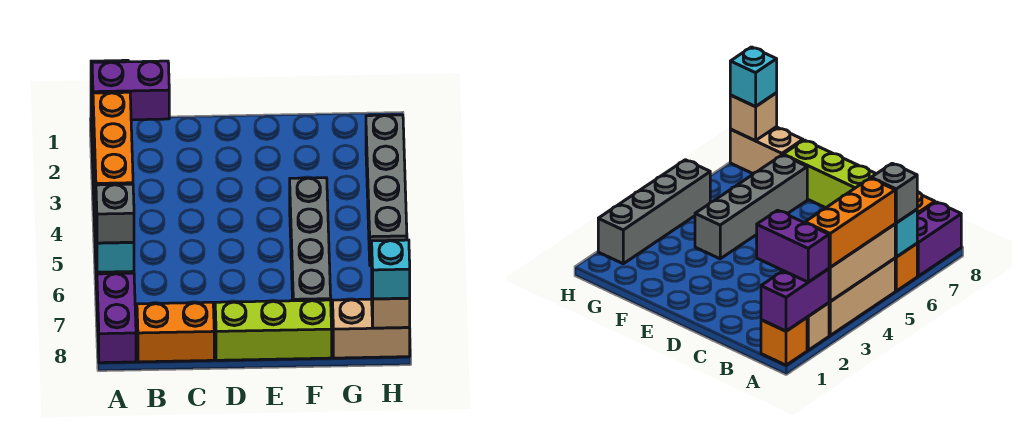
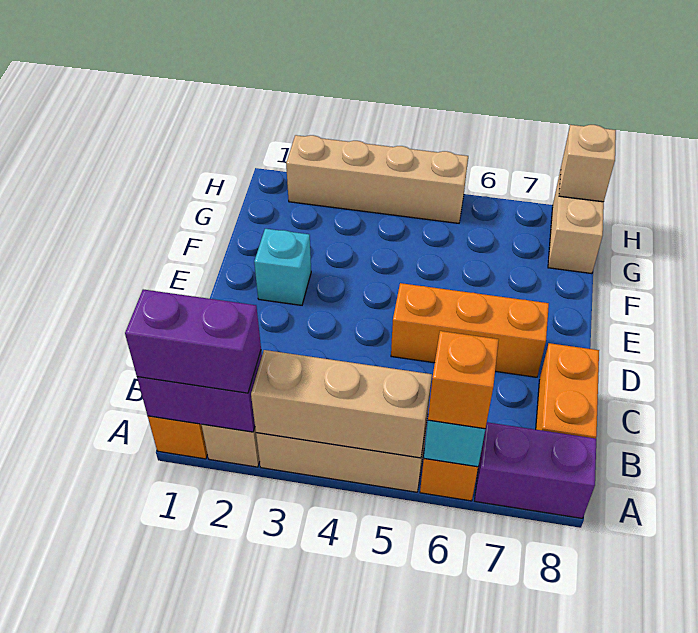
purple 1x2 brick [92,61,169,120] -> purple 1x2 brick turned to [125,289,261,393]
orange 1x3 brick [93,92,133,199] -> orange 1x3 brick moved to [391,283,549,377]
grey 1x1 brick [96,184,134,243] -> orange 1x1 brick [428,331,499,429]
lime 1x3 brick [215,300,332,360] -> none
grey 1x4 brick [290,178,331,301] -> none
grey 1x4 brick [366,115,407,265] -> tan 1x4 brick [286,135,468,223]
cyan 1x1 brick [372,240,410,299] -> cyan 1x1 brick moved to [254,229,311,305]

